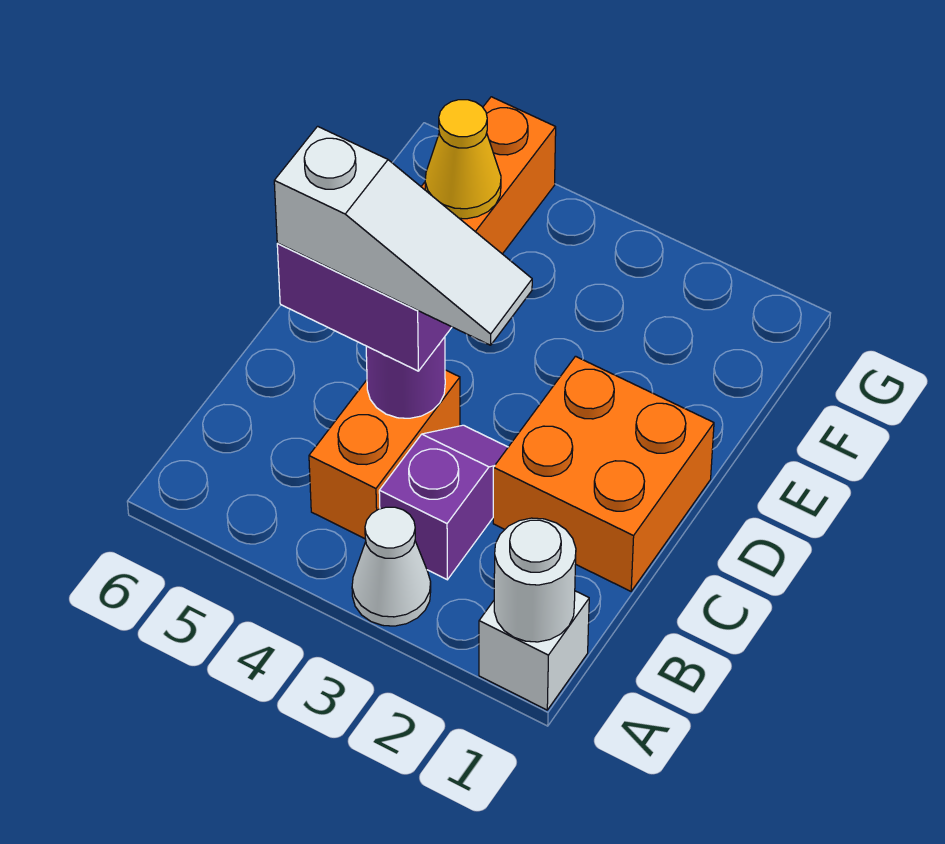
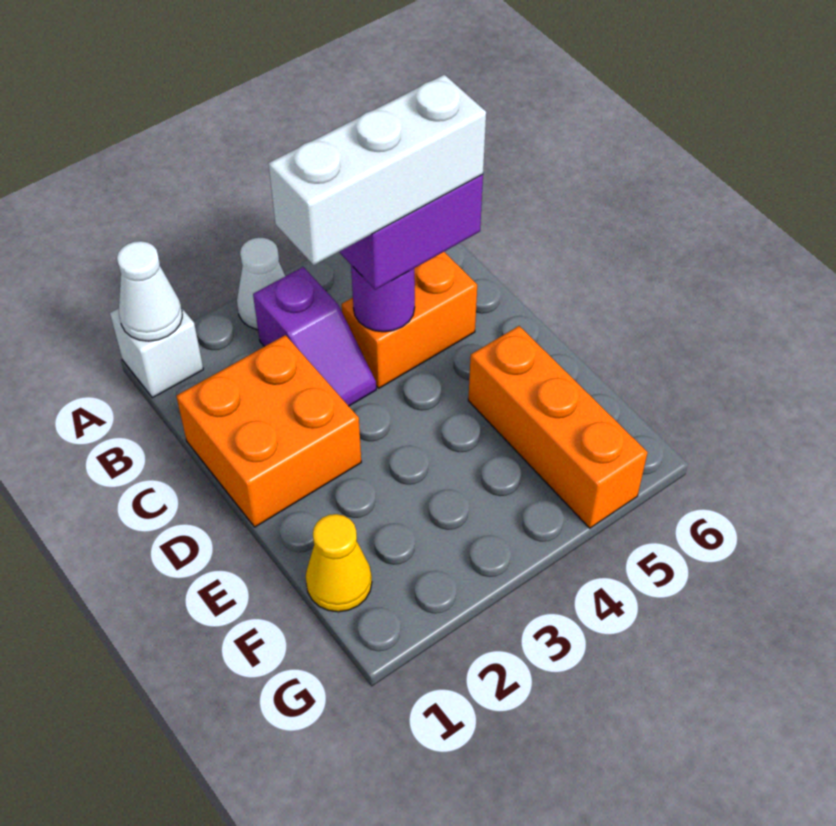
white 1x1 round brick [494,518,576,642] -> white 1x1 cone [117,241,182,341]
orange 1x2 brick [309,370,460,539] -> orange 1x2 brick turned to [342,252,477,388]
white 1x3 slope [274,126,532,345] -> white 1x3 brick [268,75,486,265]
yellow 1x1 cone [425,100,501,219] -> yellow 1x1 cone moved to [306,514,372,612]

